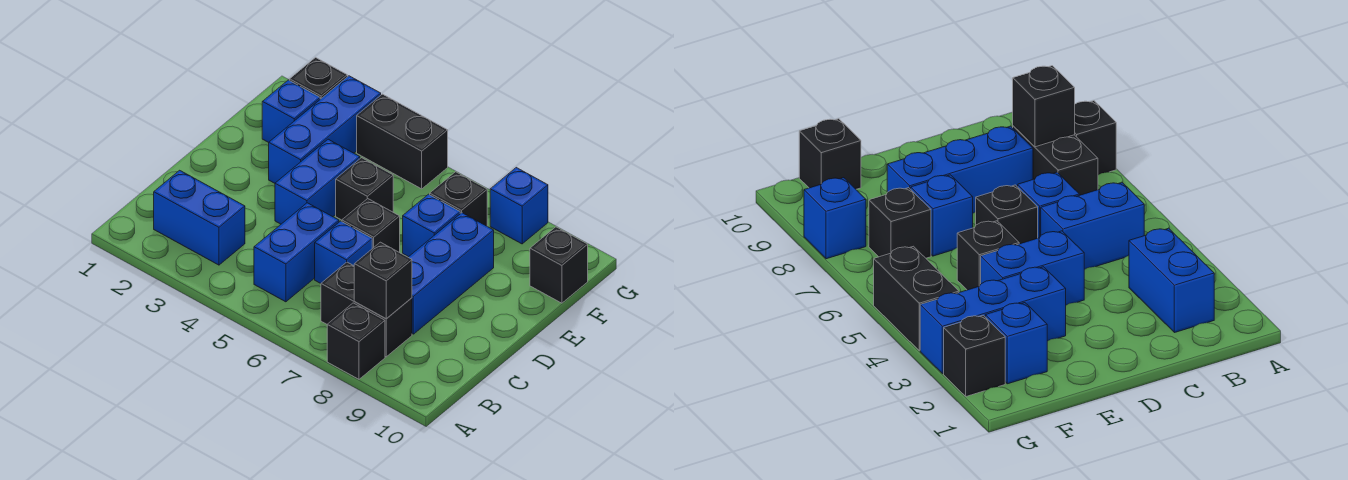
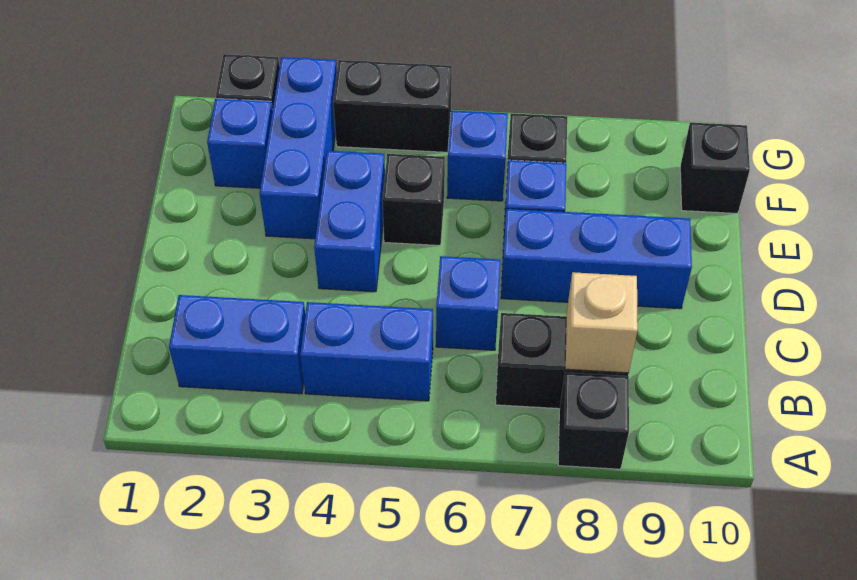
blue 1x2 brick [254,203,339,302] -> blue 1x2 brick turned to [300,302,433,401]
black 1x1 brick [354,242,412,319] -> tan 1x1 brick [565,272,638,373]
blue 1x3 brick [408,213,494,334] -> blue 1x3 brick turned to [501,209,692,309]
black 1x1 brick [342,199,400,252] -> none
blue 1x1 brick [490,168,548,244] -> blue 1x1 brick moved to [447,110,508,201]

